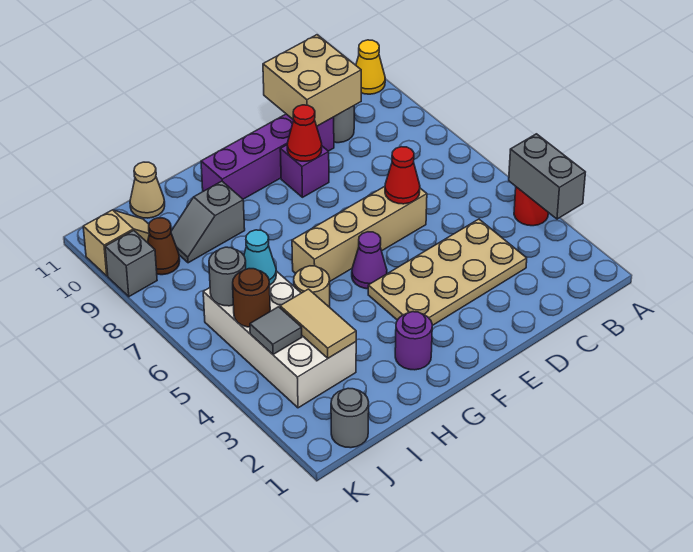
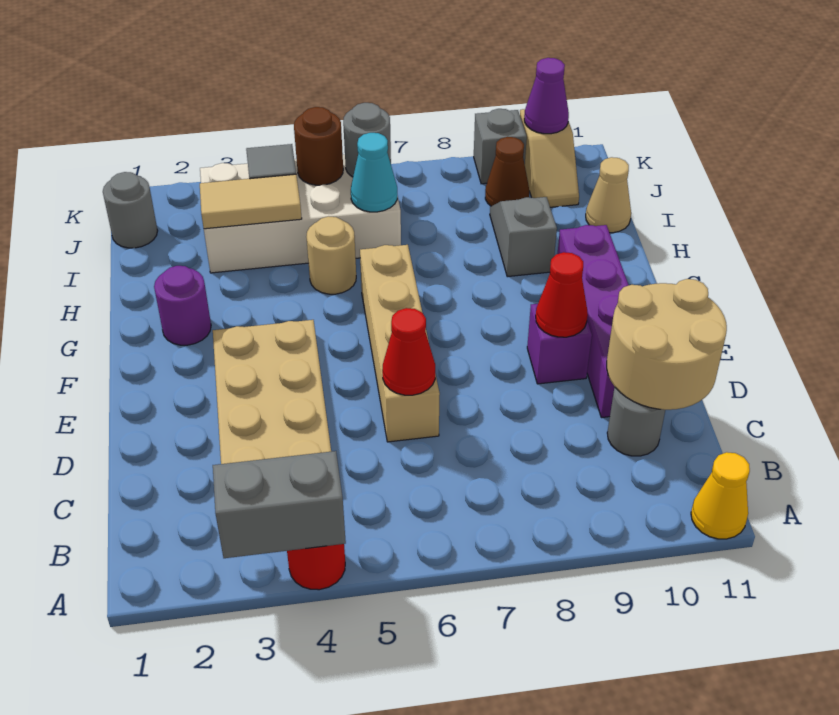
tan 2x2 brick [263,35,361,126] -> tan 2x2 round brick [607,279,727,410]
purple 1x1 cone [352,232,387,289] -> purple 1x1 cone moved to [524,58,569,134]

